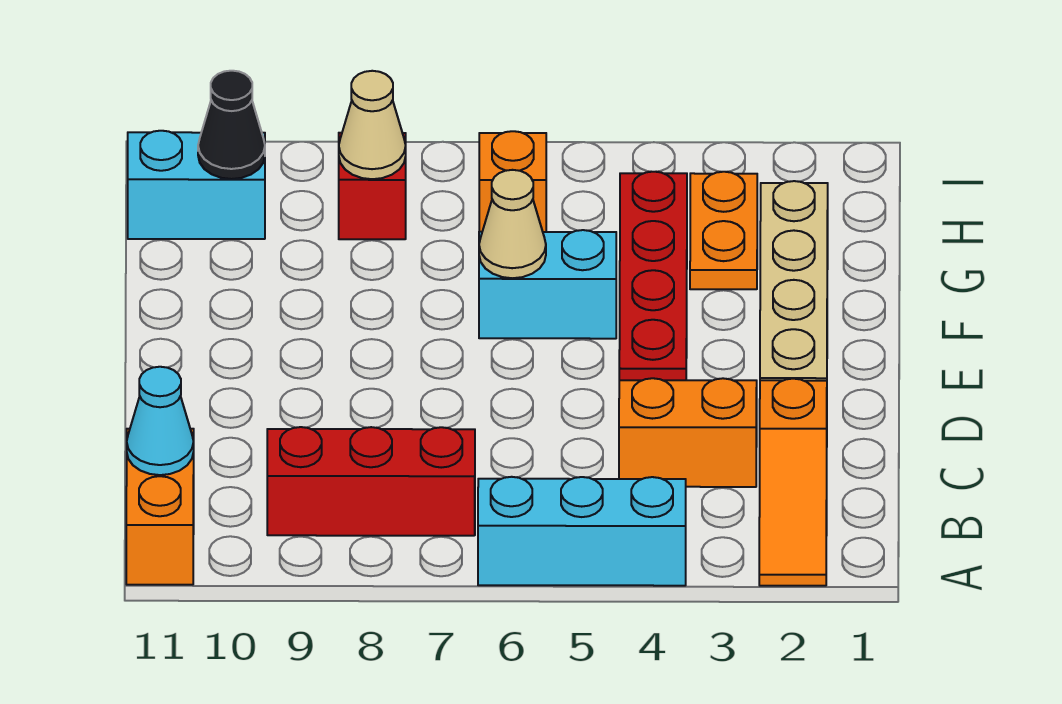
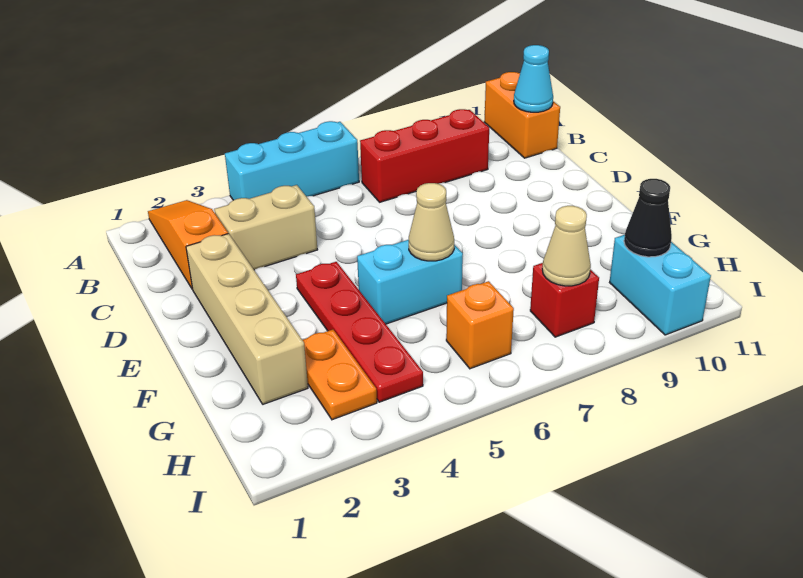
orange 1x2 brick [619,378,757,487] -> tan 1x2 brick [214,185,317,270]
cyan 1x2 brick [128,131,265,239] -> cyan 1x2 brick turned to [610,235,711,335]

